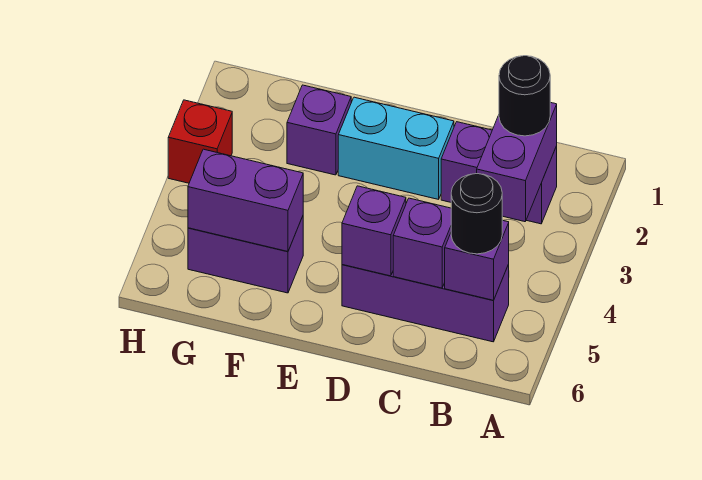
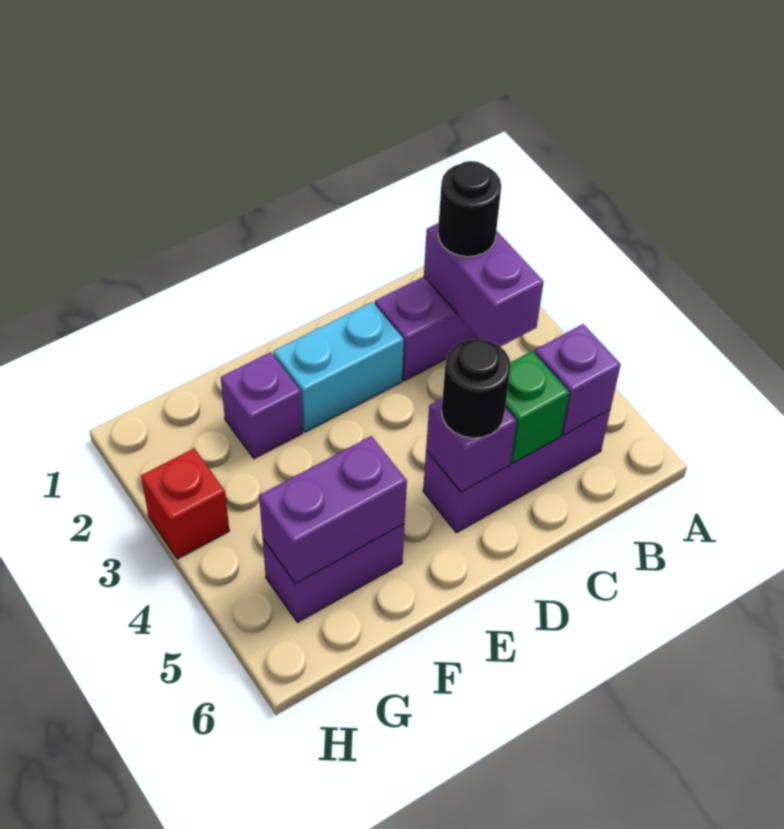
black 1x1 round brick [451,174,502,254] -> black 1x1 round brick moved to [442,339,511,438]
purple 1x1 brick [393,198,451,288] -> green 1x1 brick [505,351,569,463]

